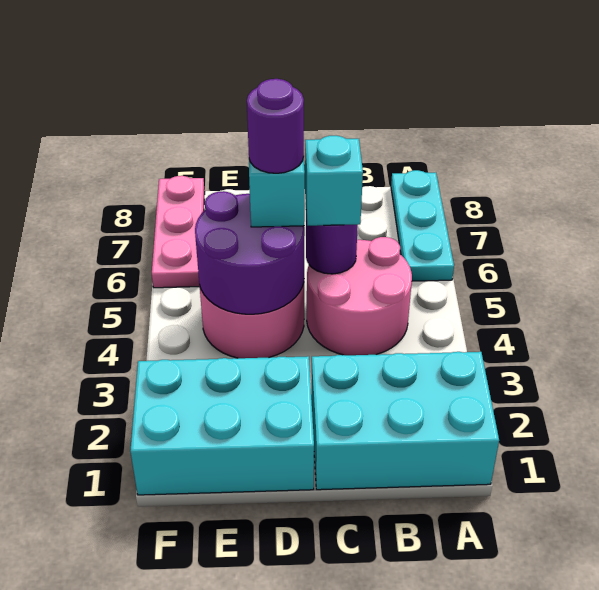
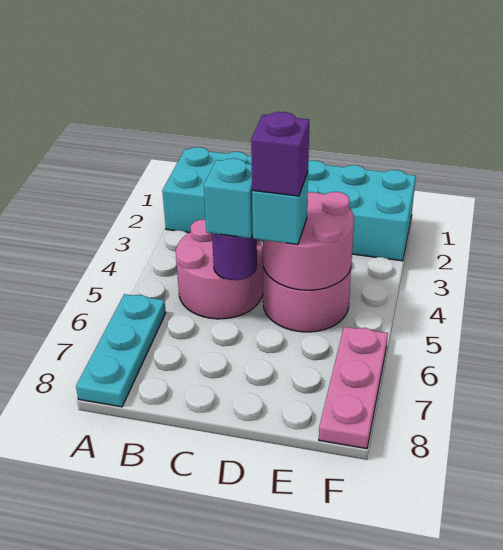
purple 2x2 round brick [195,191,305,314] -> pink 2x2 round brick [263,192,354,290]
purple 1x1 round brick [247,79,304,173] -> purple 1x1 brick [251,112,309,196]

